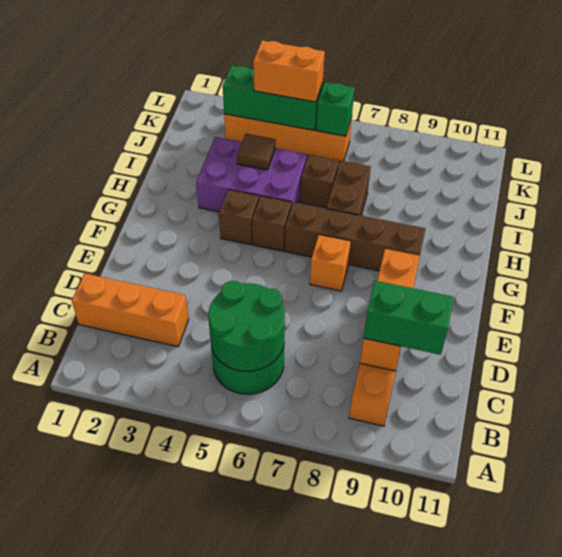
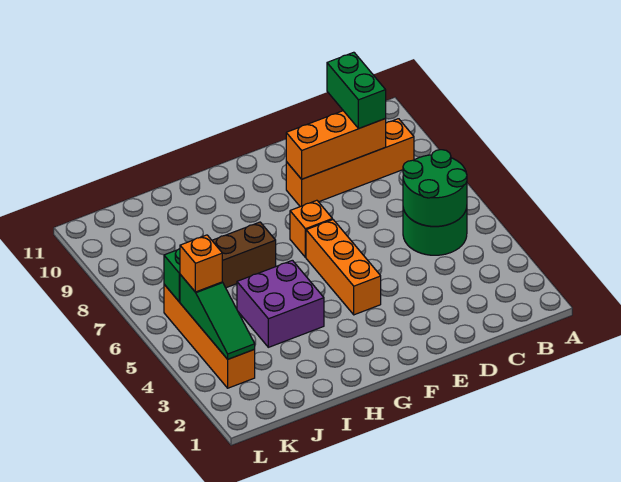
orange 1x3 brick [72,273,189,347] -> orange 1x3 brick moved to [306,220,381,315]
brown 1x1 brick [219,190,259,245] -> none
brown 1x1 brick [252,196,291,251] -> none
brown 1x4 brick [285,202,426,271] -> none
purple 2x3 brick [196,137,307,212] -> purple 2x2 brick [237,260,324,347]
brown 1x1 tile [237,134,276,170] -> none
brown 1x1 brick [300,155,339,208] -> none
green 1x3 brick [223,66,323,130] -> green 1x3 slope [180,274,255,359]
orange 1x2 brick [253,40,325,102] -> orange 1x1 brick [180,235,222,292]

